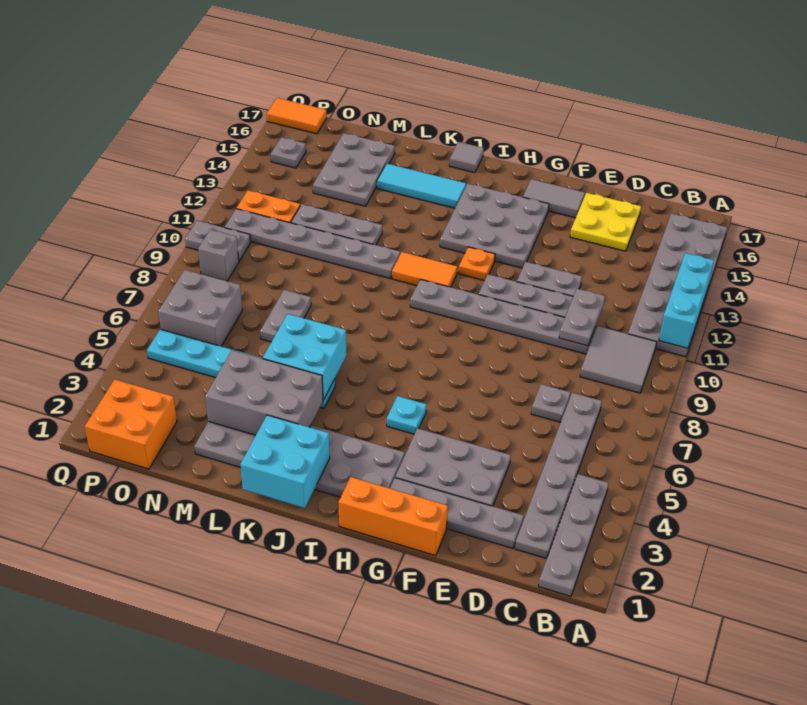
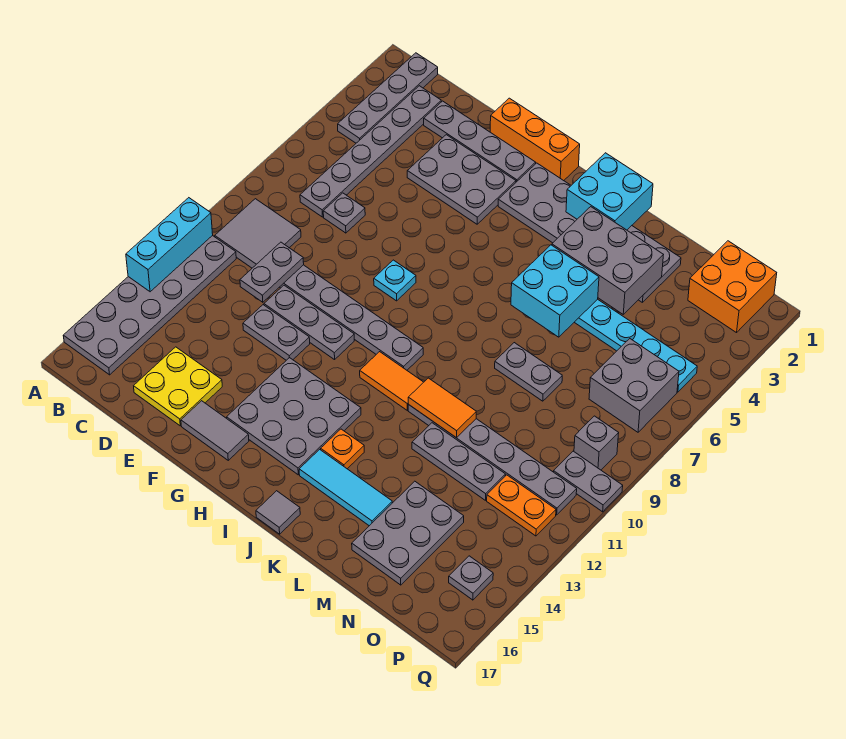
cyan 1x1 plate [387,396,427,434] -> cyan 1x1 plate moved to [374,260,416,301]
orange 1x1 plate [459,247,495,281] -> orange 1x1 plate moved to [321,429,364,469]
grey 1x2 plate [260,290,311,342] -> grey 1x2 plate turned to [495,343,562,401]
orange 1x2 tile [267,98,327,134] -> orange 1x2 tile moved to [408,378,476,438]

